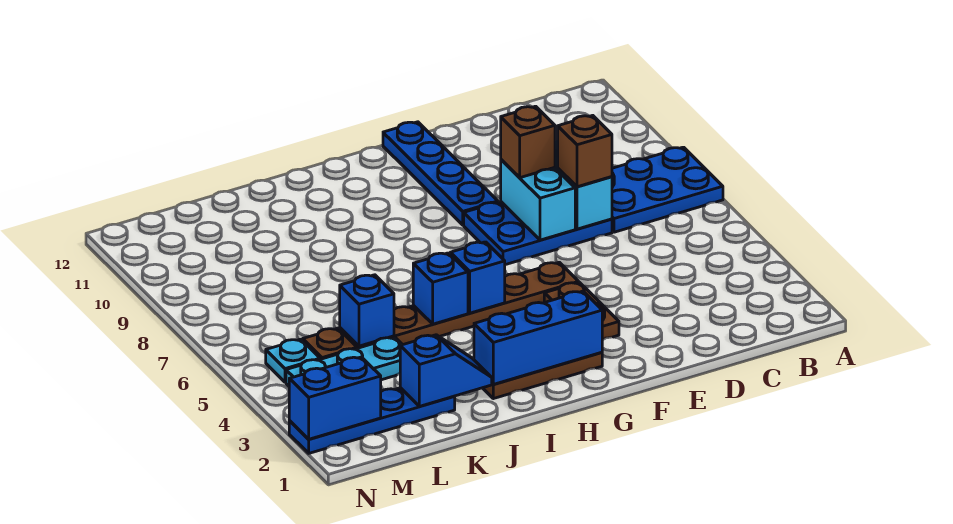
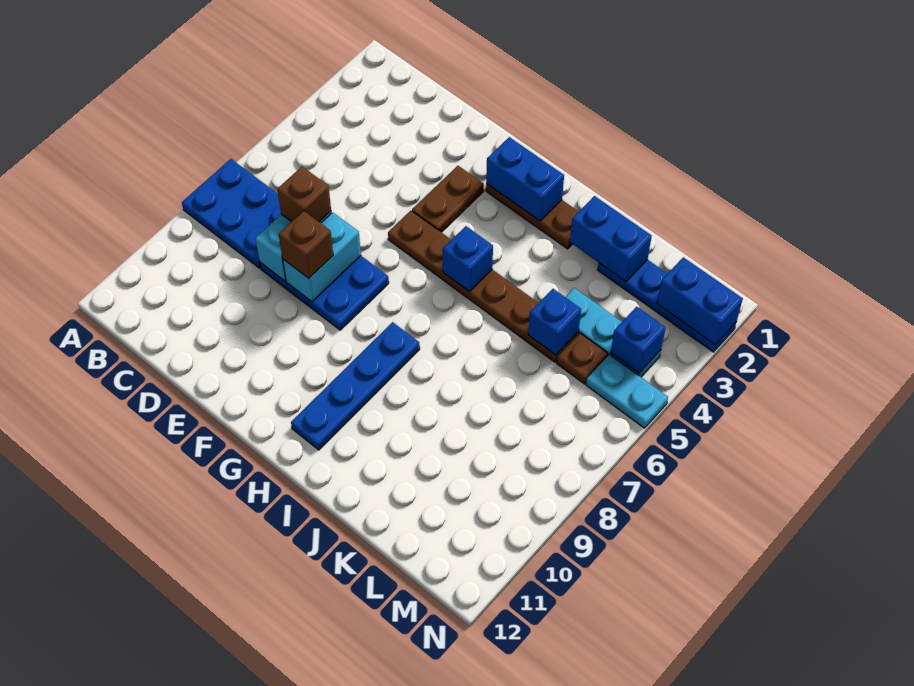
blue 1x4 plate [383,122,498,225] -> blue 1x4 plate moved to [291,322,420,450]
blue 1x3 brick [474,291,602,384] -> blue 1x2 brick [486,137,564,221]
blue 1x1 brick [413,253,468,324] -> blue 1x1 brick moved to [611,307,666,373]
blue 1x2 slope [400,335,492,406] -> blue 1x2 brick [570,196,652,282]
cyan 1x1 plate [266,339,320,382] -> cyan 1x2 plate [586,355,668,428]

